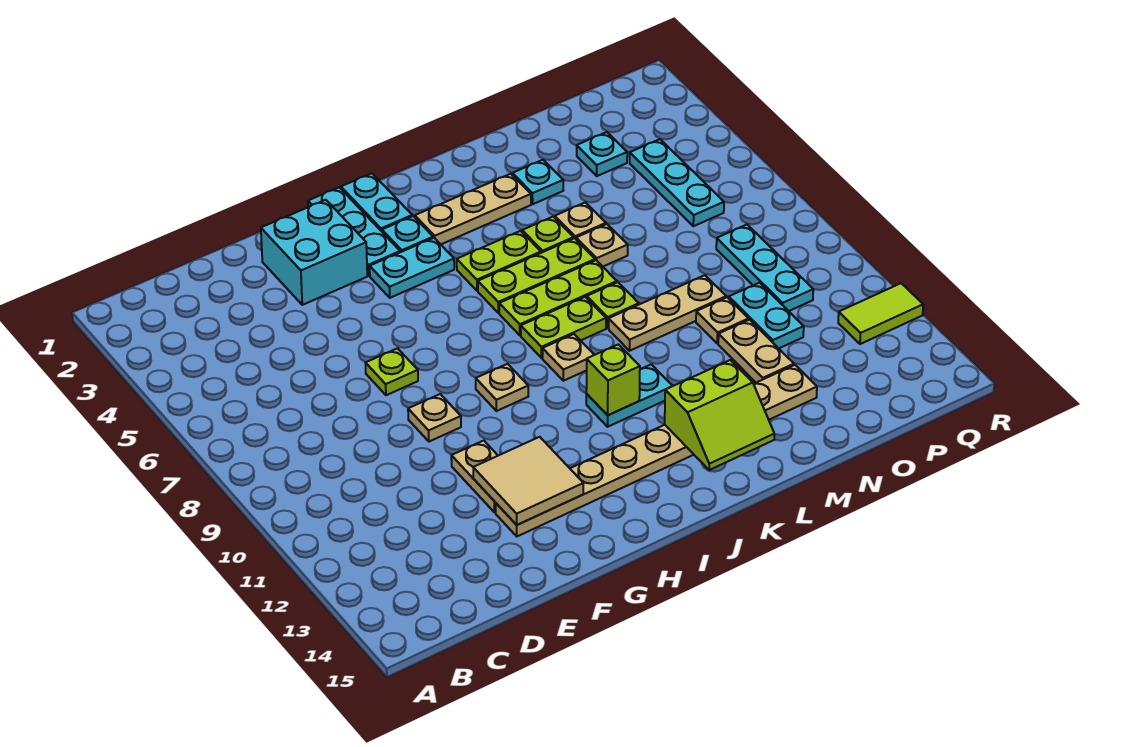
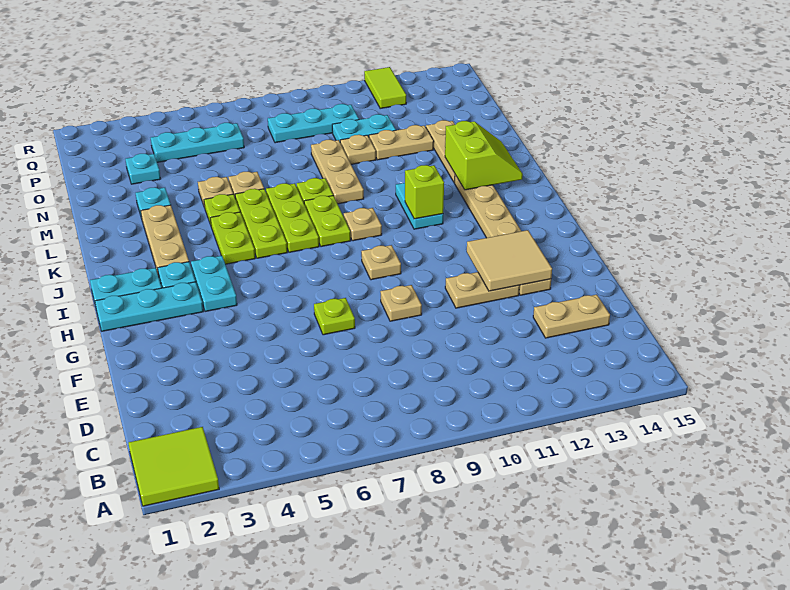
none -> lime 2x2 tile [128,427,219,506]
none -> tan 1x2 plate [533,295,610,338]
cyan 2x2 brick [261,200,367,305] -> none

